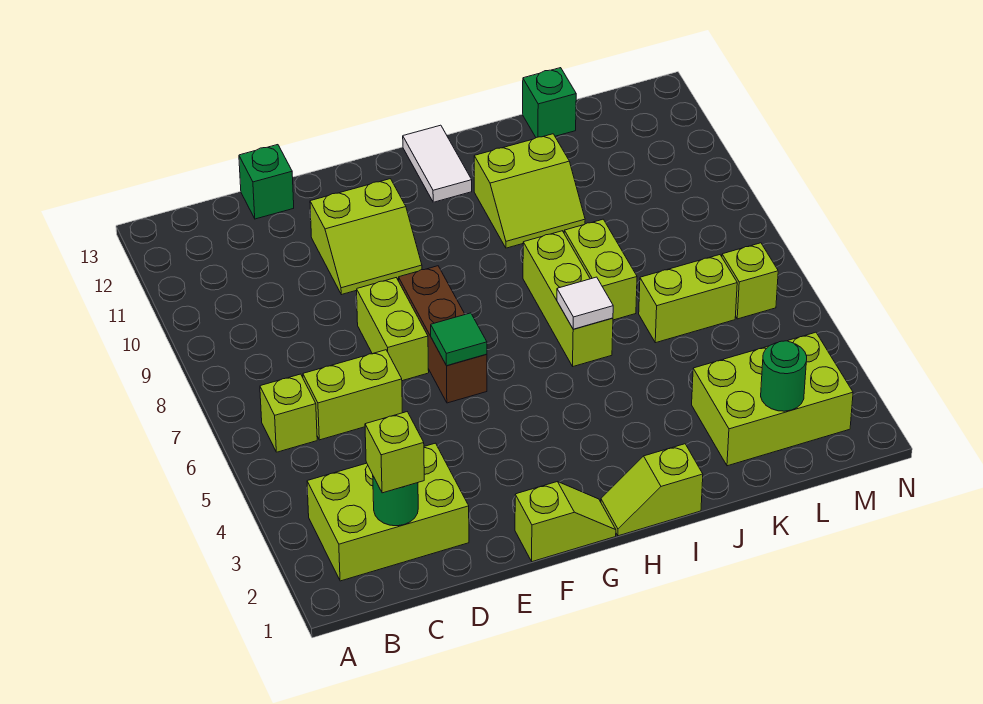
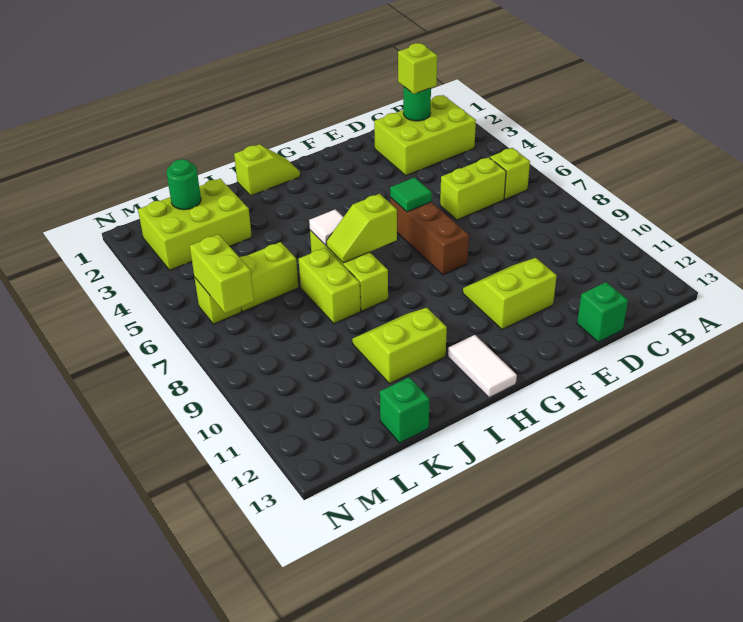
lime 1x2 brick [357,278,429,381] -> lime 1x2 brick moved to [190,234,254,313]
lime 1x2 slope [515,482,616,562] -> lime 1x2 slope moved to [326,194,397,263]

